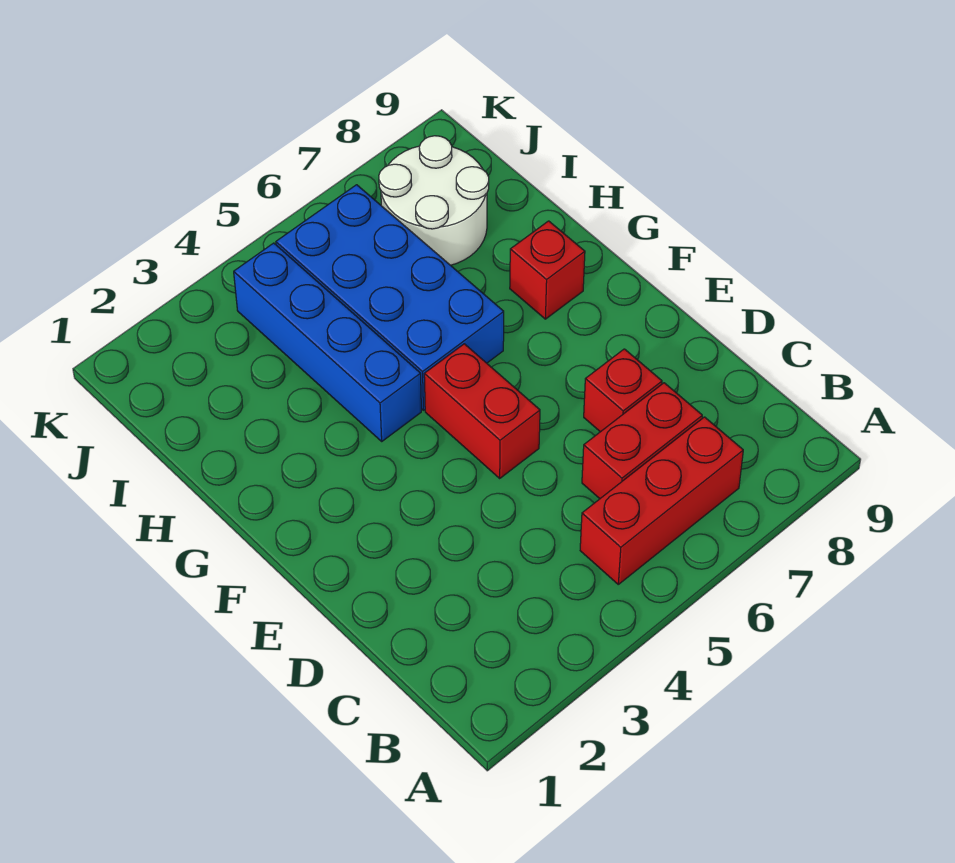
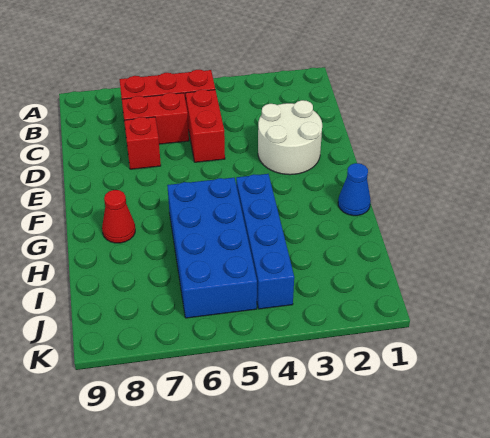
red 1x2 brick [424,344,540,478] -> red 1x2 brick moved to [186,90,225,162]
none -> blue 1x1 cone [338,163,371,216]
red 1x1 brick [510,221,585,319] -> red 1x1 cone [102,190,135,243]
white 2x2 round brick [379,136,489,265] -> white 2x2 round brick moved to [258,100,322,175]

